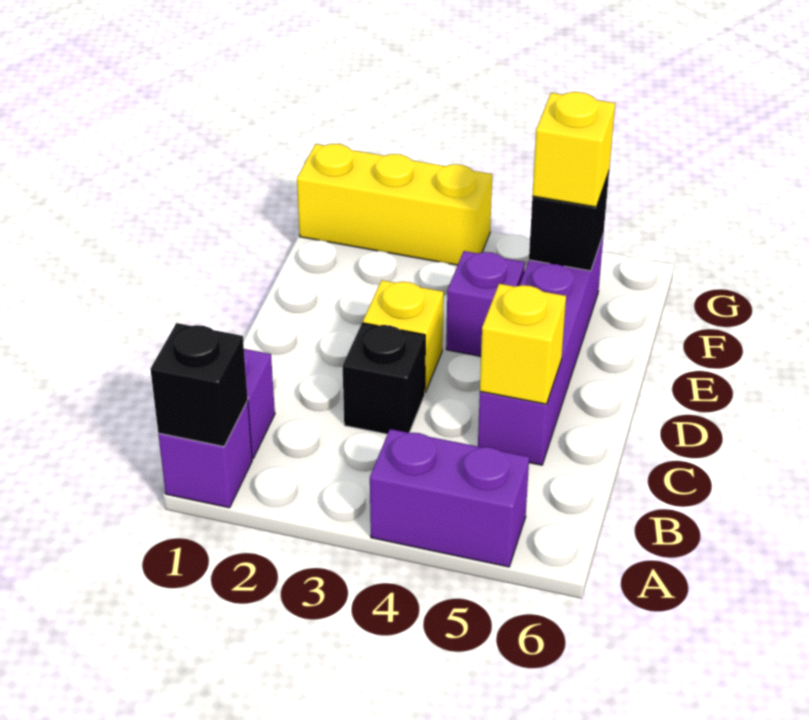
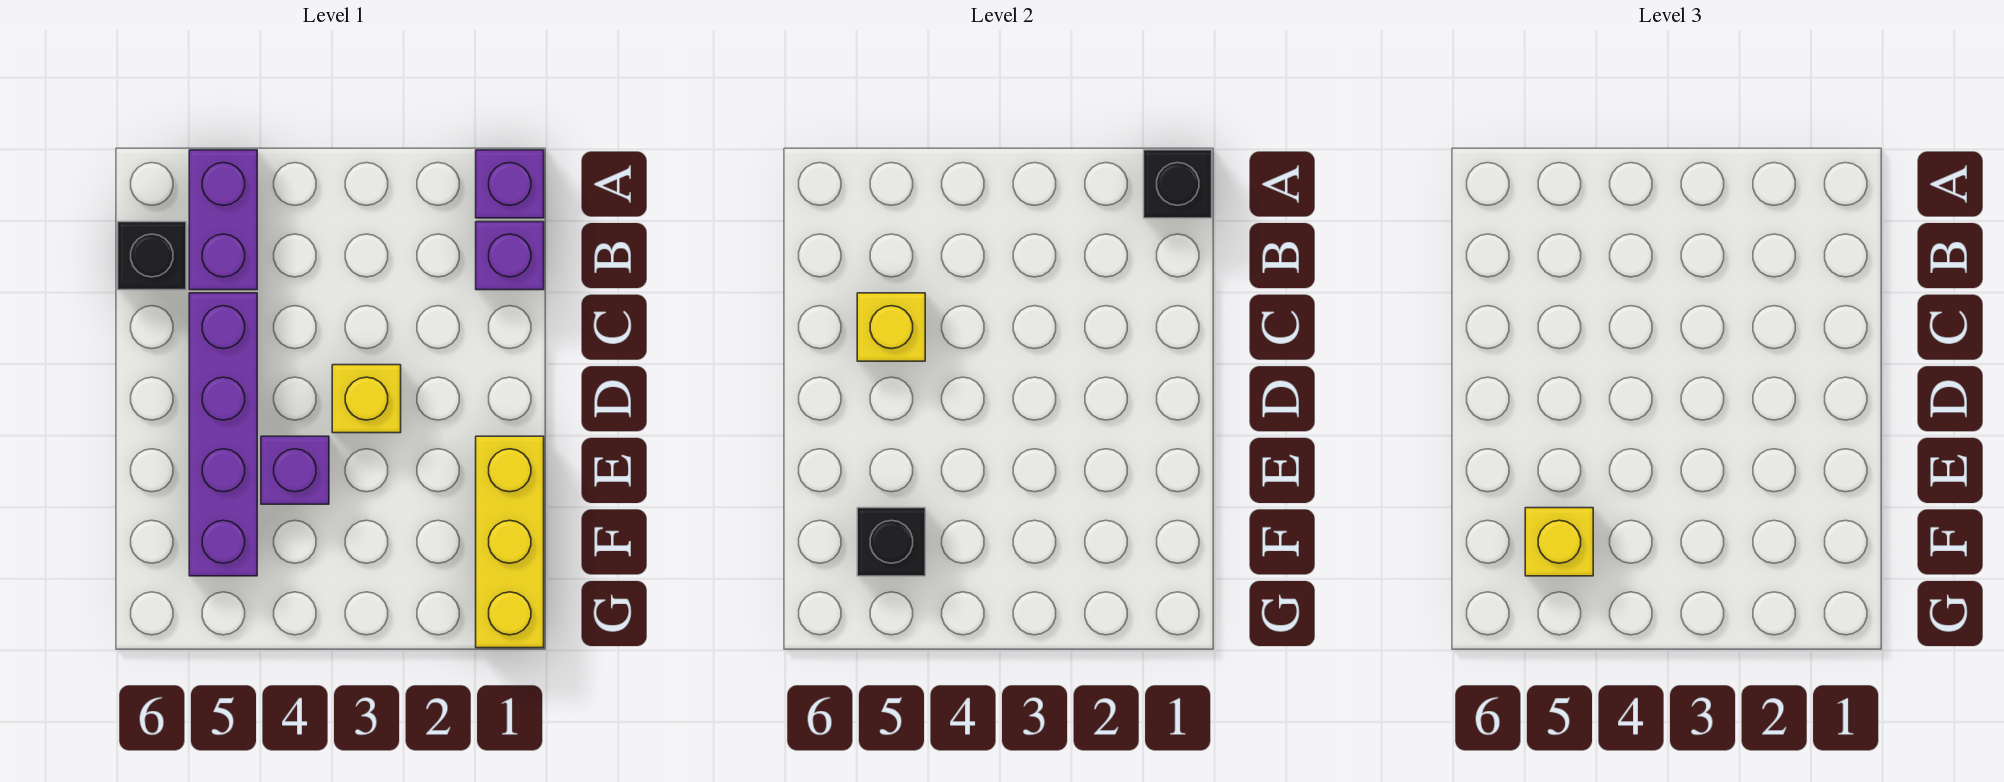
purple 1x2 brick [370,429,529,567] -> purple 1x2 brick turned to [189,150,257,290]
black 1x1 brick [343,323,425,434] -> black 1x1 brick moved to [118,222,186,290]
yellow 1x3 brick [297,144,492,265] -> yellow 1x3 brick turned to [476,436,544,648]

